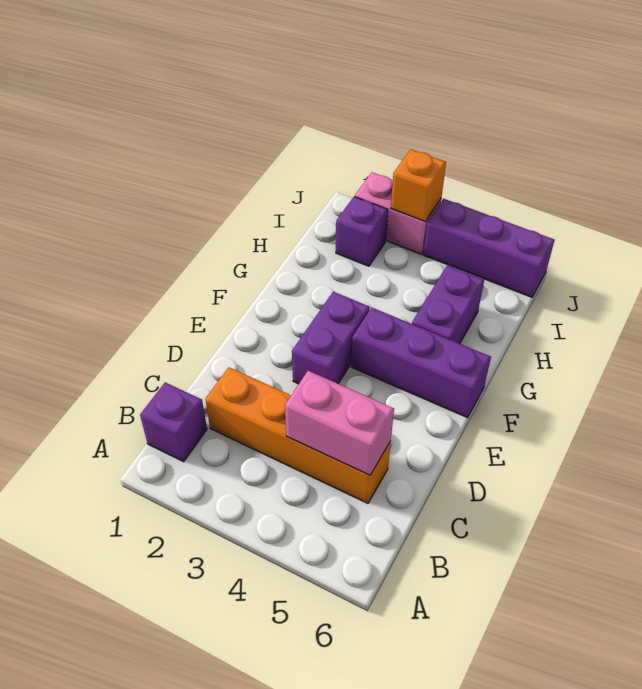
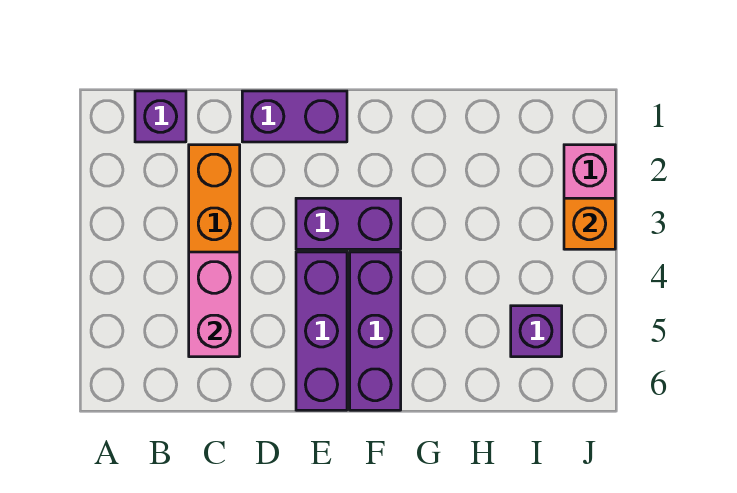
purple 1x2 brick [412,265,484,344] -> purple 1x2 brick moved to [242,91,347,142]
purple 1x1 brick [336,197,388,266] -> purple 1x1 brick moved to [511,306,562,357]
purple 1x3 brick [423,199,554,297] -> purple 1x3 brick moved to [296,252,347,410]

